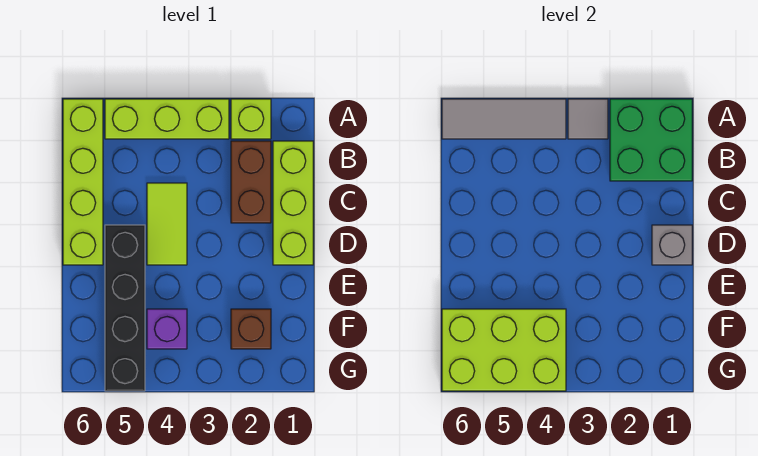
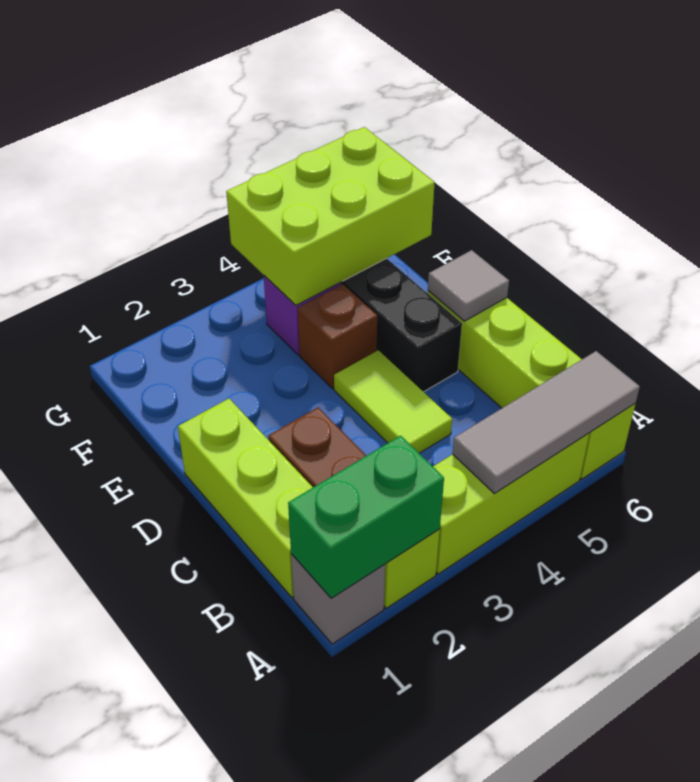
green 2x2 brick [610,99,692,181] -> green 1x2 brick [288,436,444,598]
grey 1x1 tile [568,99,608,139] -> grey 1x1 tile moved to [428,250,509,321]
grey 1x1 brick [652,225,692,265] -> grey 1x1 brick moved to [291,554,385,644]
brown 1x1 brick [231,309,271,349] -> brown 1x1 brick moved to [298,284,377,388]

